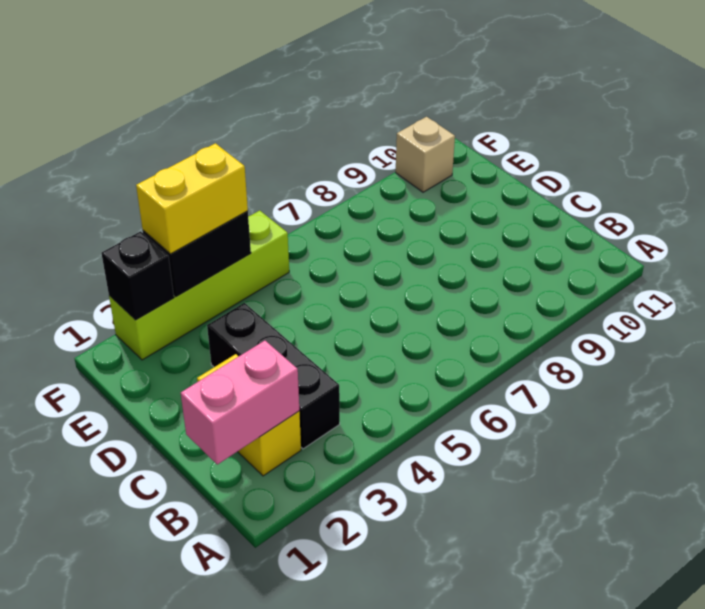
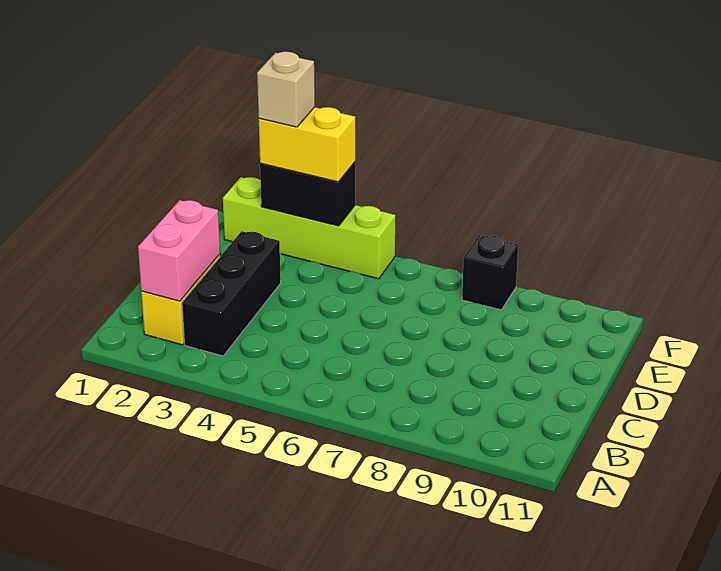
pink 1x2 brick [181,341,299,464] -> pink 1x2 brick turned to [138,200,220,301]
black 1x1 brick [101,231,174,320] -> black 1x1 brick moved to [462,235,518,310]
tan 1x1 brick [396,117,455,192] -> tan 1x1 brick moved to [257,52,315,127]

